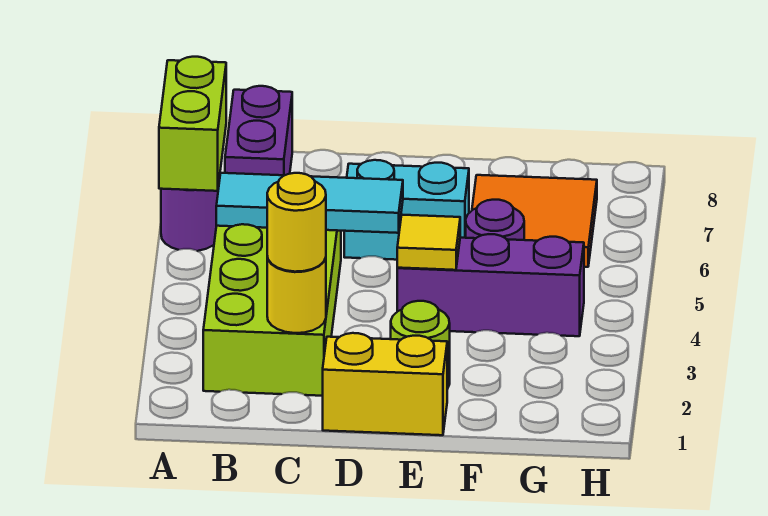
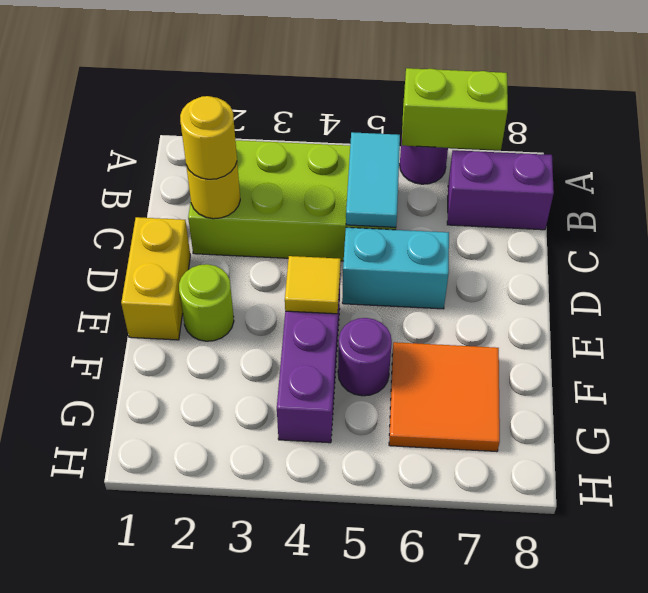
cyan 1x3 tile [216,173,403,233] -> cyan 1x2 tile [346,132,400,227]
cyan 1x2 brick [344,160,469,260] -> cyan 1x2 brick turned to [342,227,449,309]

